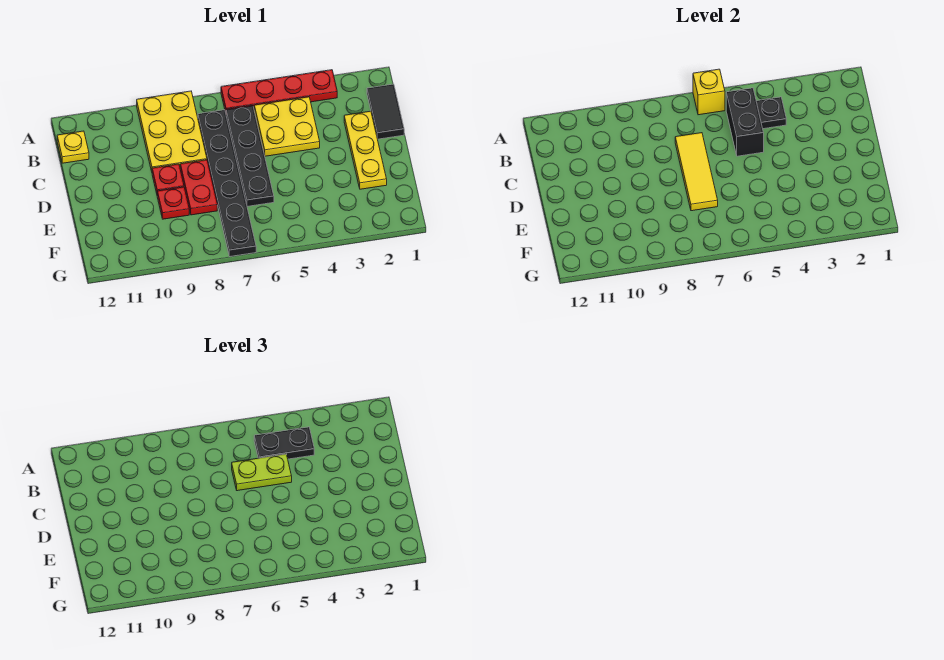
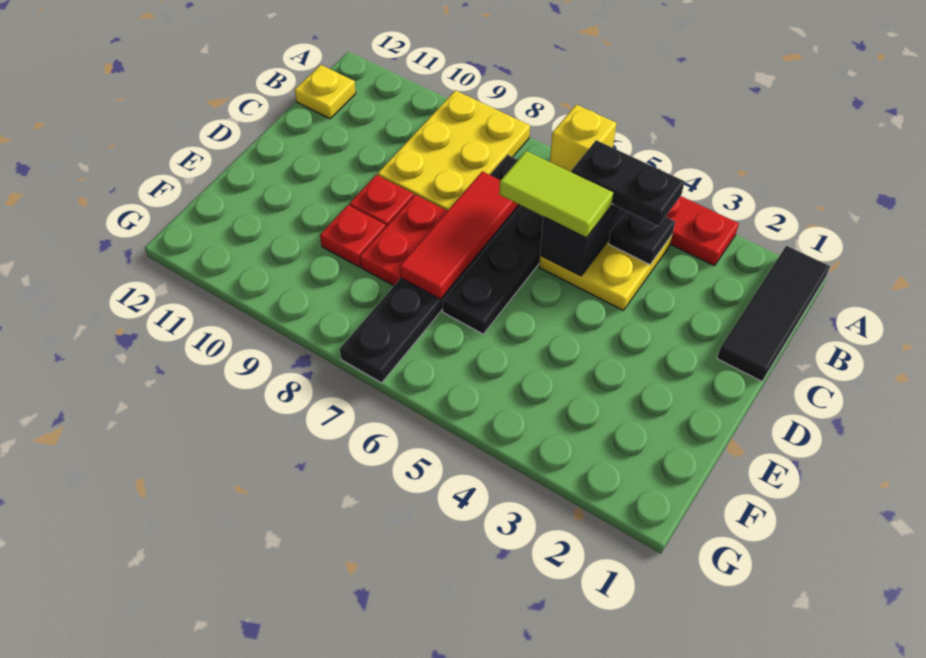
black 1x2 tile [367,84,404,139] -> black 1x3 tile [717,246,830,381]
yellow 1x3 plate [344,111,387,189] -> none
lime 1x2 plate [232,454,292,491] -> lime 1x2 tile [499,151,613,238]
yellow 1x3 tile [675,133,718,211] -> red 1x3 tile [400,171,519,299]

